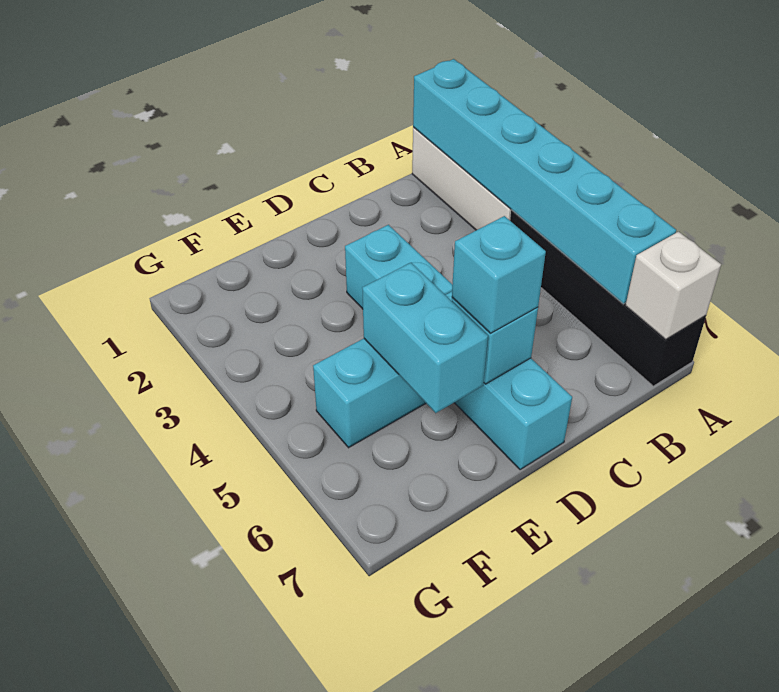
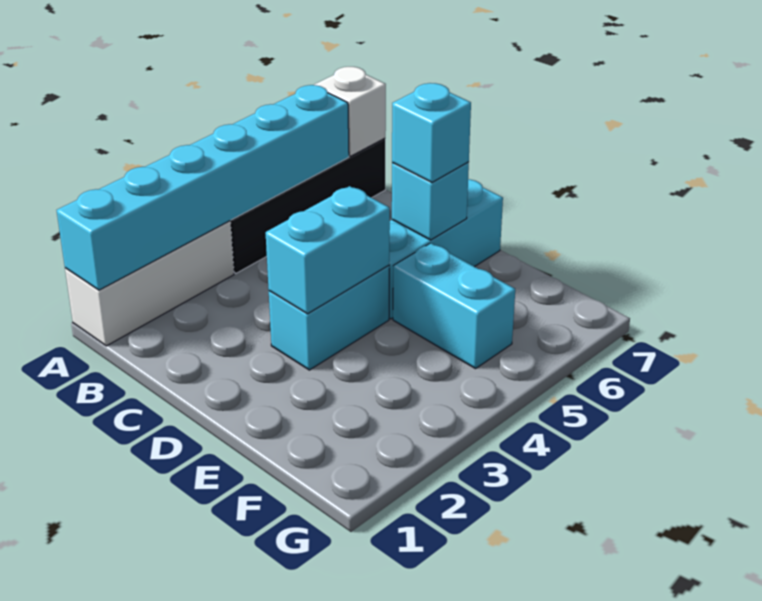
cyan 1x2 brick [362,263,488,413] -> cyan 1x2 brick moved to [266,186,390,314]

